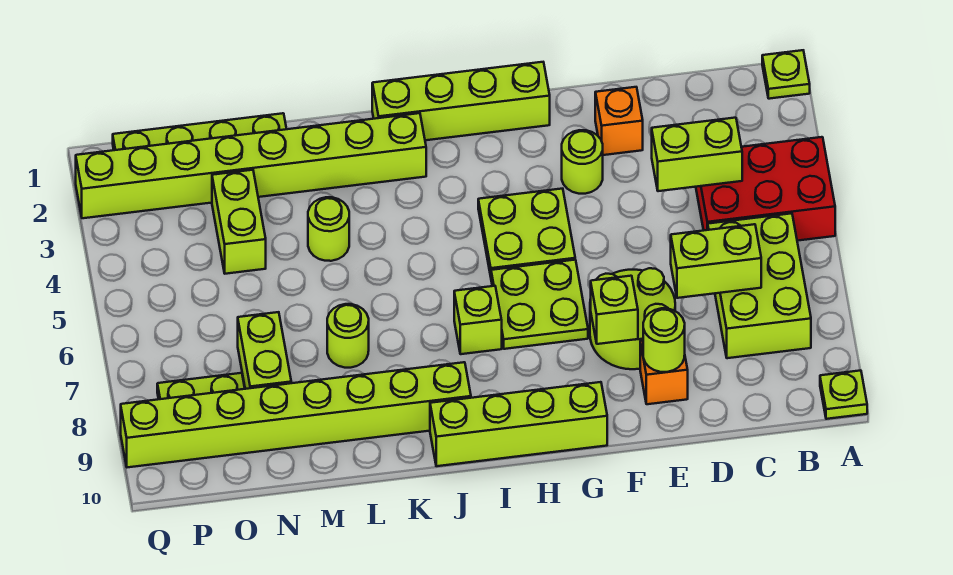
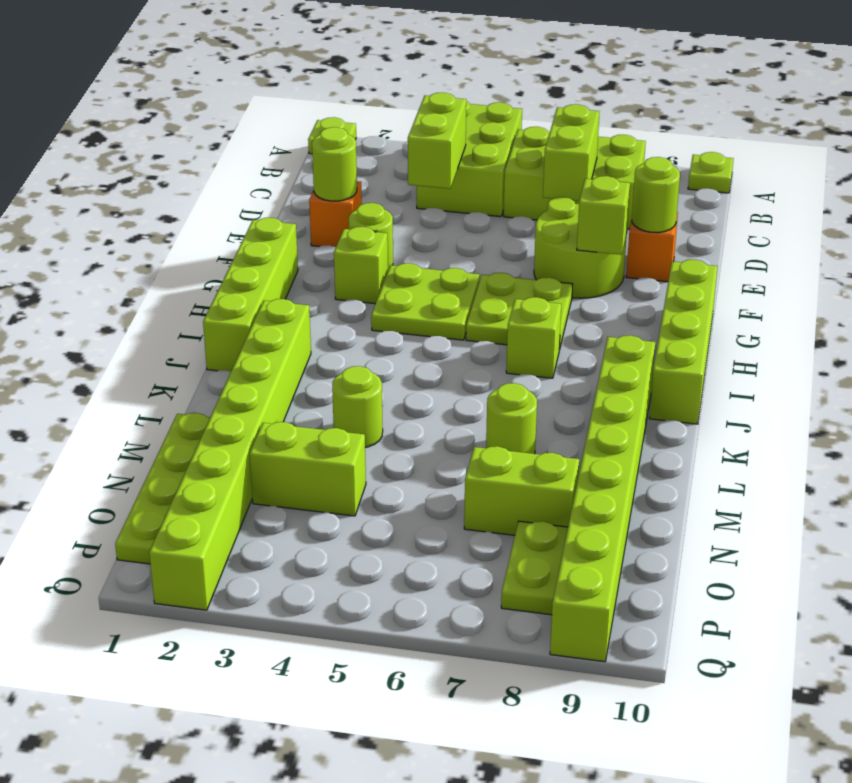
red 2x3 brick [696,137,835,241] -> lime 2x3 brick [417,101,522,217]
none -> lime 1x1 round brick [312,127,357,201]
none -> lime 1x1 brick [334,227,388,304]

